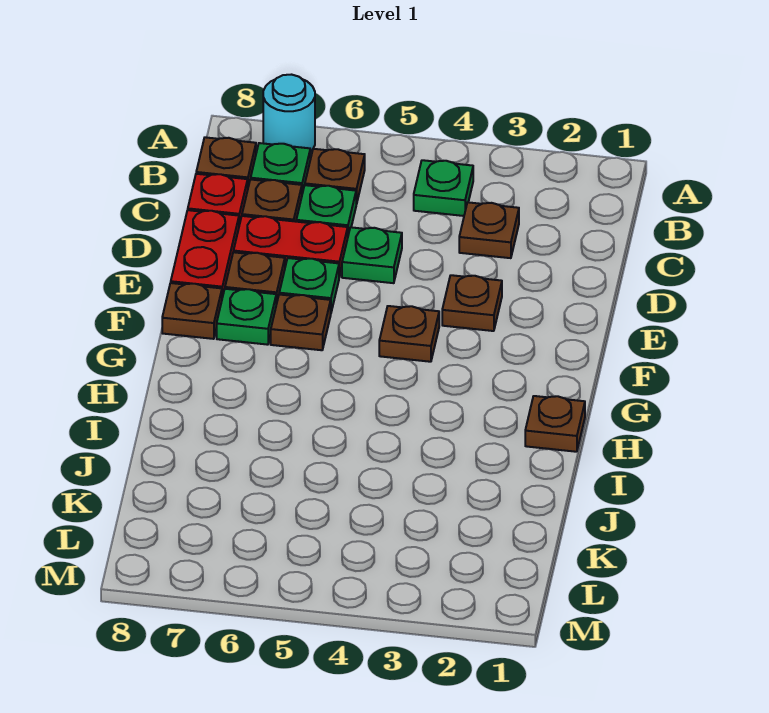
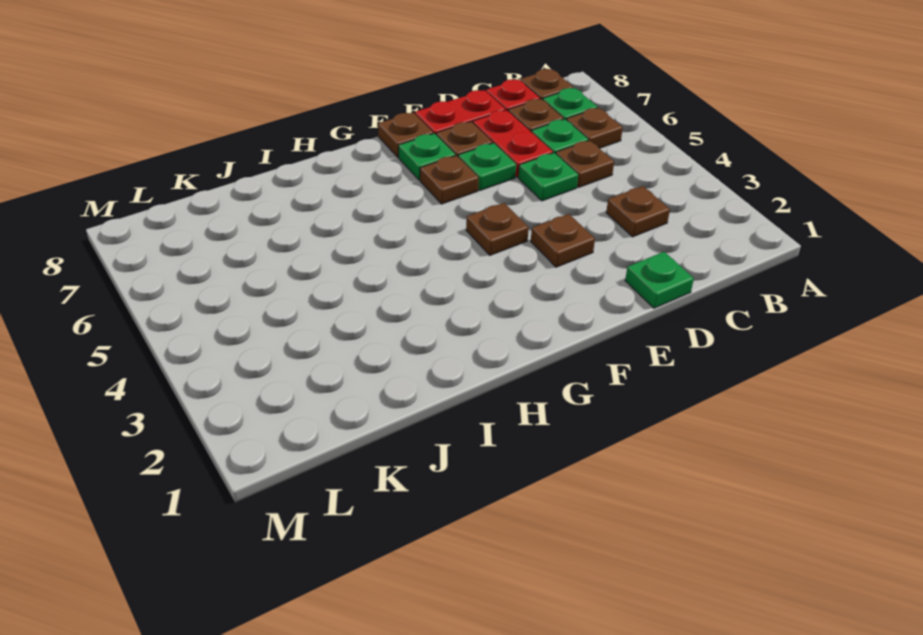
cyan 1x1 round brick [263,75,315,152] -> none
green 1x1 plate [414,160,473,216] -> green 1x1 plate moved to [625,252,694,308]
brown 1x1 plate [525,396,585,452] -> brown 1x1 plate moved to [556,140,614,187]

